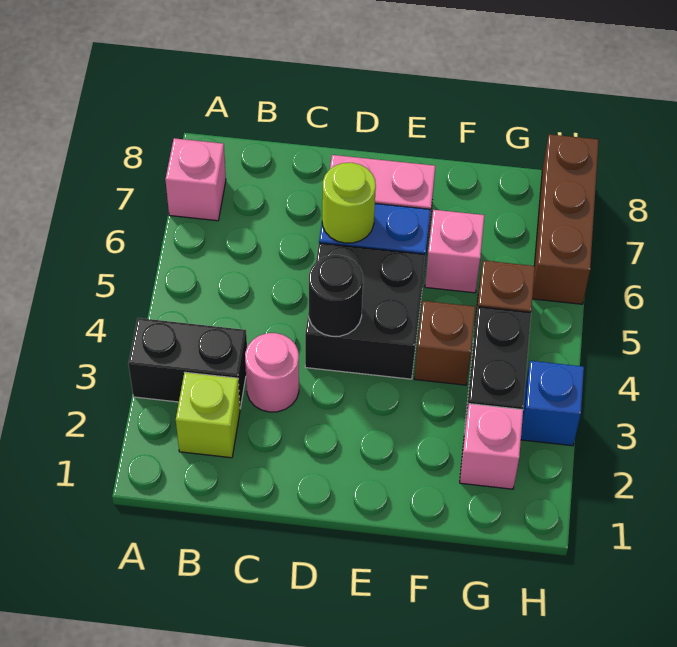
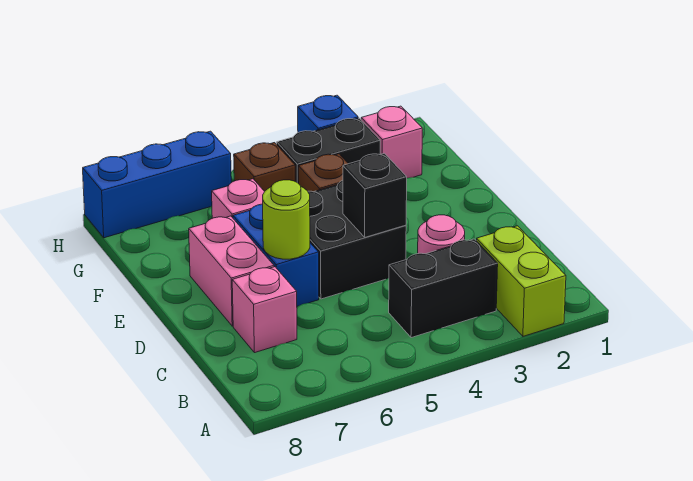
black 1x2 brick [128,318,247,408] -> black 1x2 brick turned to [389,239,498,338]
pink 1x1 brick [165,138,226,221] -> pink 1x1 brick moved to [232,267,297,353]
lime 1x1 brick [176,372,240,458] -> lime 1x2 brick [476,226,566,336]
black 1x1 round brick [309,255,363,336] -> black 1x1 brick [343,153,407,237]
brown 1x3 brick [532,134,599,304] -> blue 1x3 brick [83,131,231,238]

